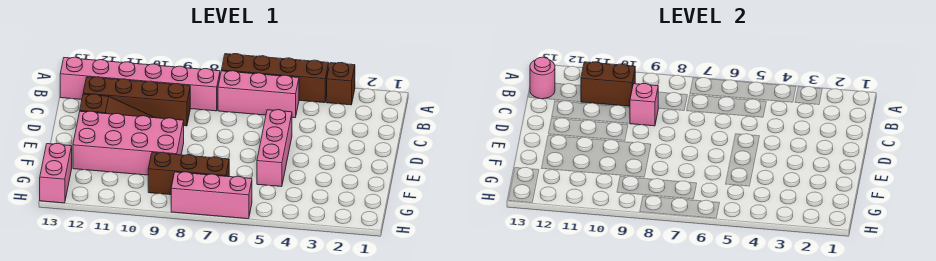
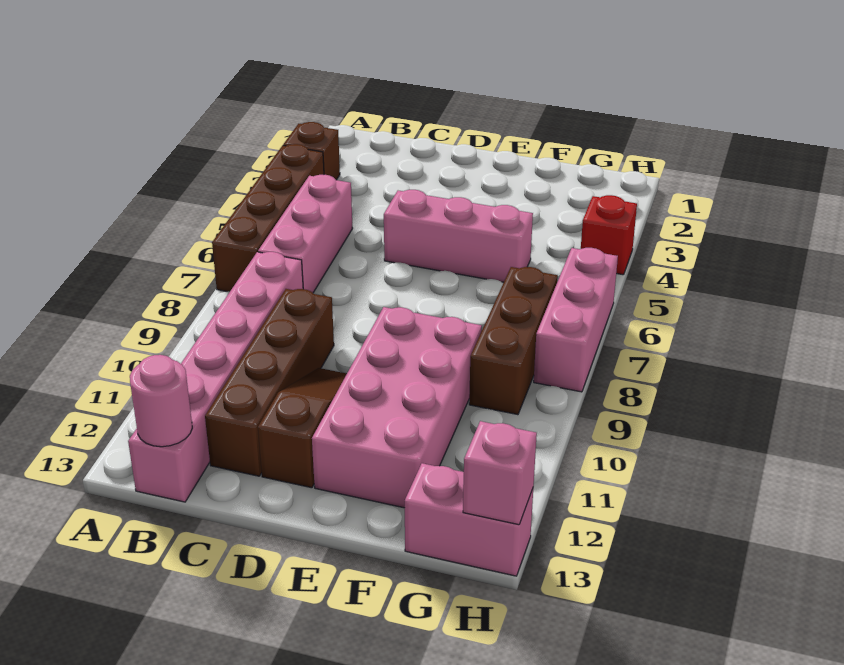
brown 1x2 brick [581,62,635,106] -> none
pink 1x1 brick [630,84,658,126] -> pink 1x1 brick moved to [463,421,537,525]
none -> red 1x1 brick [581,195,637,275]

